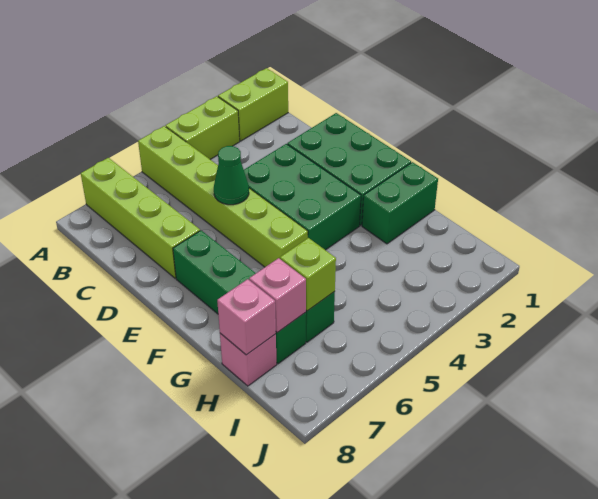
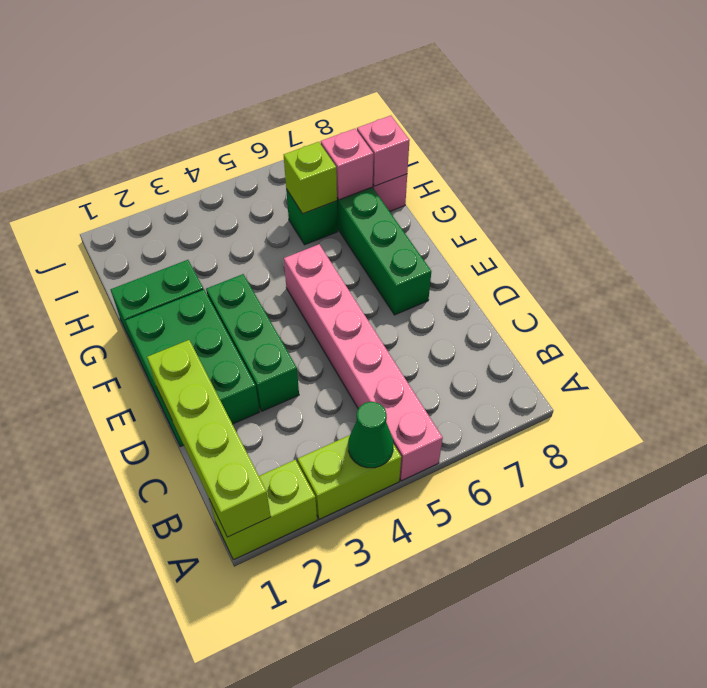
lime 1x6 brick [138,126,308,267] -> pink 1x6 brick [284,244,443,481]
lime 1x4 brick [81,158,200,278] -> lime 1x4 brick moved to [147,340,271,537]
green 2x3 brick [244,144,361,250] -> green 1x3 brick [206,274,299,411]
green 1x1 cone [214,146,249,205] -> green 1x1 cone moved to [348,402,393,468]

